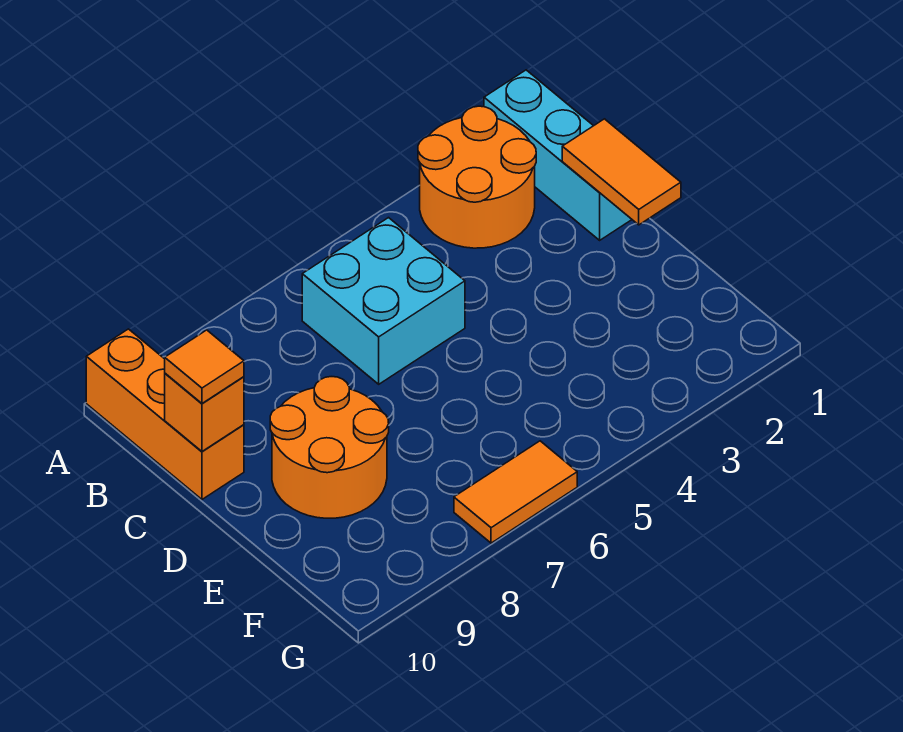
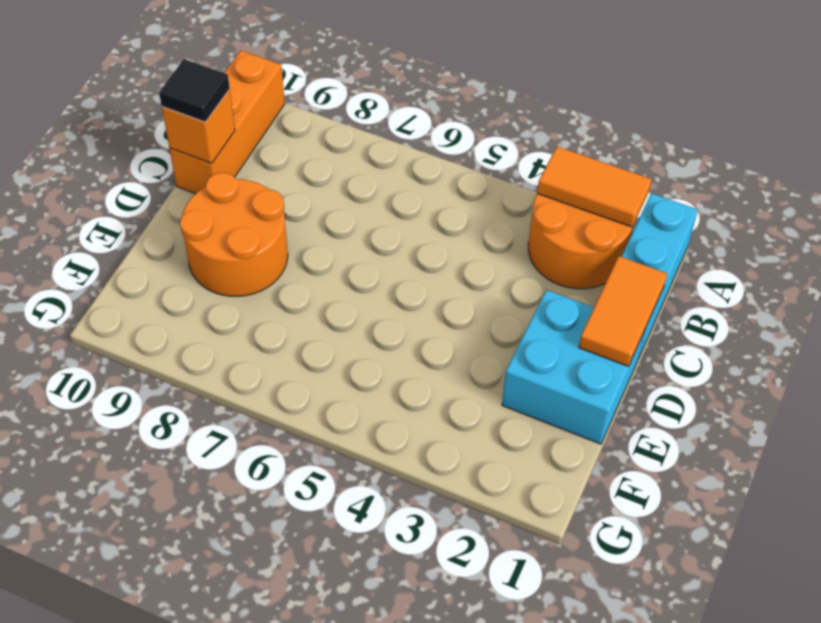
cyan 2x2 brick [302,218,465,384] -> cyan 2x2 brick moved to [502,290,646,444]
orange 1x1 tile [165,330,244,403] -> black 1x1 tile [159,59,230,122]
orange 1x2 tile [454,441,577,543] -> orange 1x2 tile moved to [537,146,652,227]

